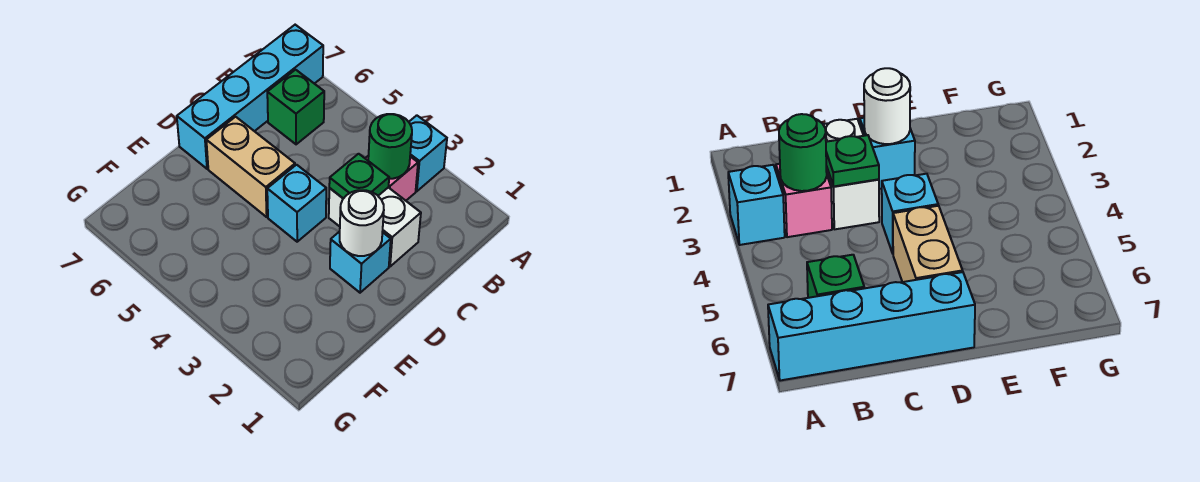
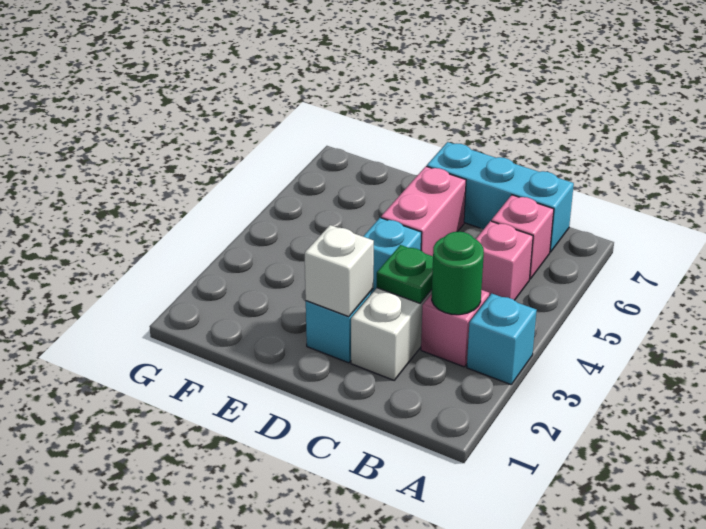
cyan 1x4 brick [177,25,323,169] -> cyan 1x3 brick [427,142,574,252]
none -> pink 1x1 brick [476,221,533,300]
green 1x1 brick [267,70,324,144] -> pink 1x1 brick [491,195,554,279]
white 1x1 round brick [340,190,384,256] -> white 1x1 brick [305,225,374,317]
tan 1x2 brick [206,117,295,217] -> pink 1x2 brick [381,166,466,256]

